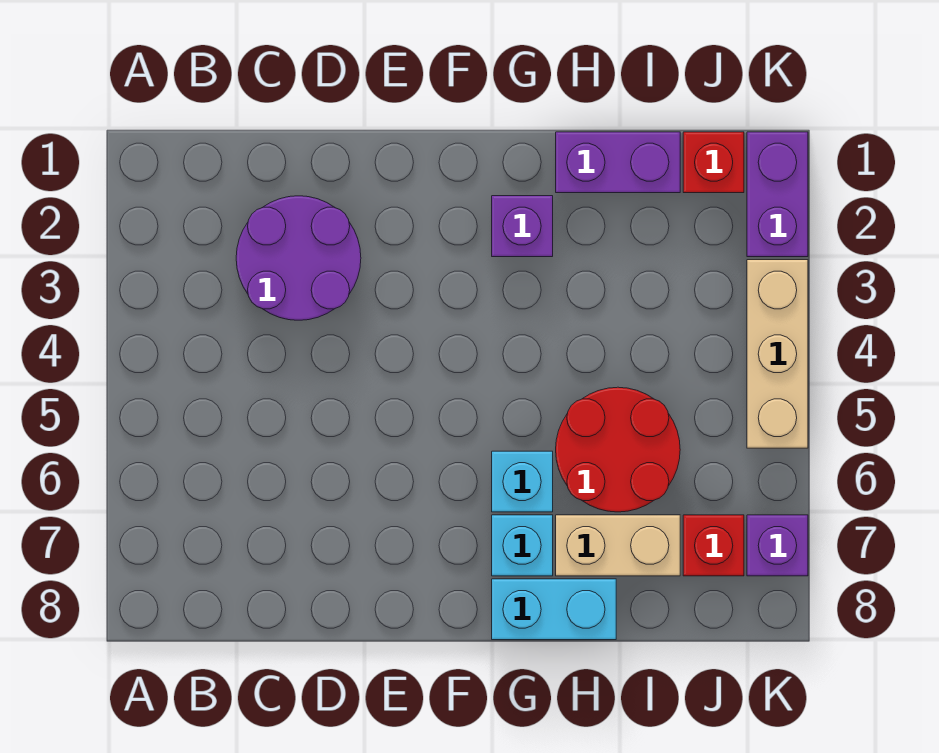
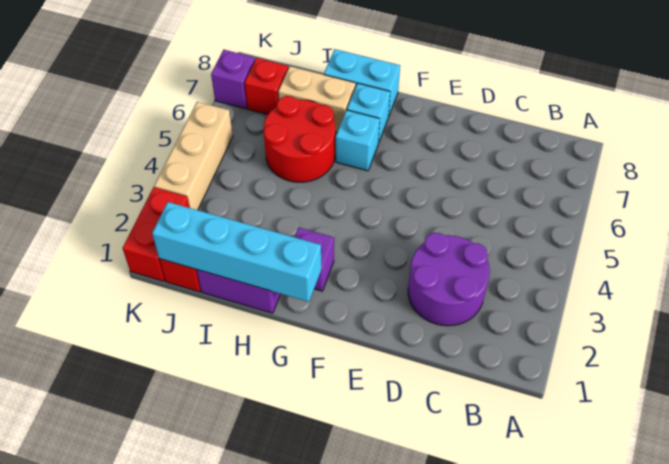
none -> cyan 1x4 brick [152,202,321,302]
purple 1x2 brick [747,132,808,257] -> red 1x2 brick [123,187,190,281]

